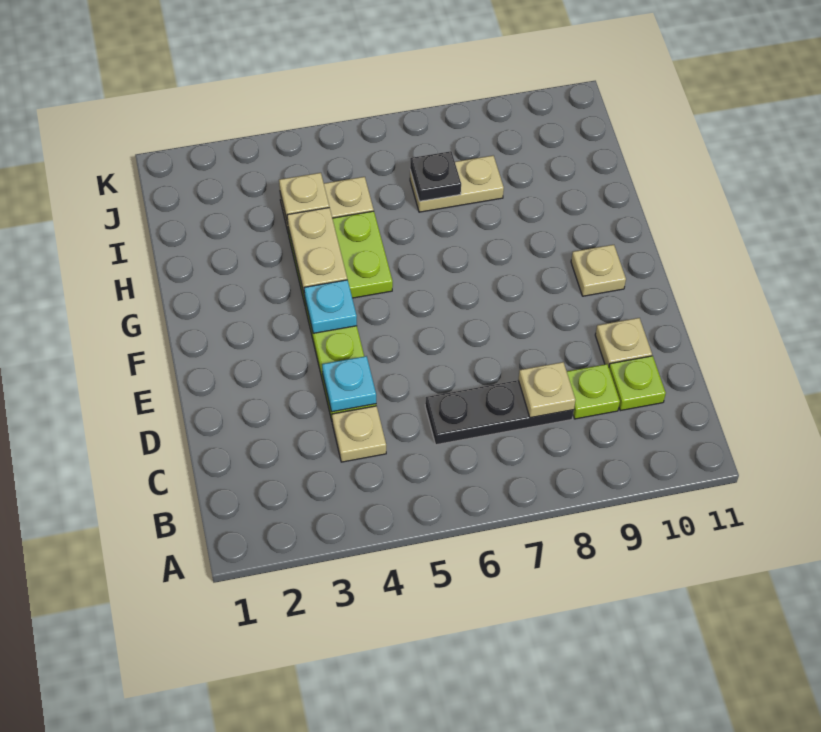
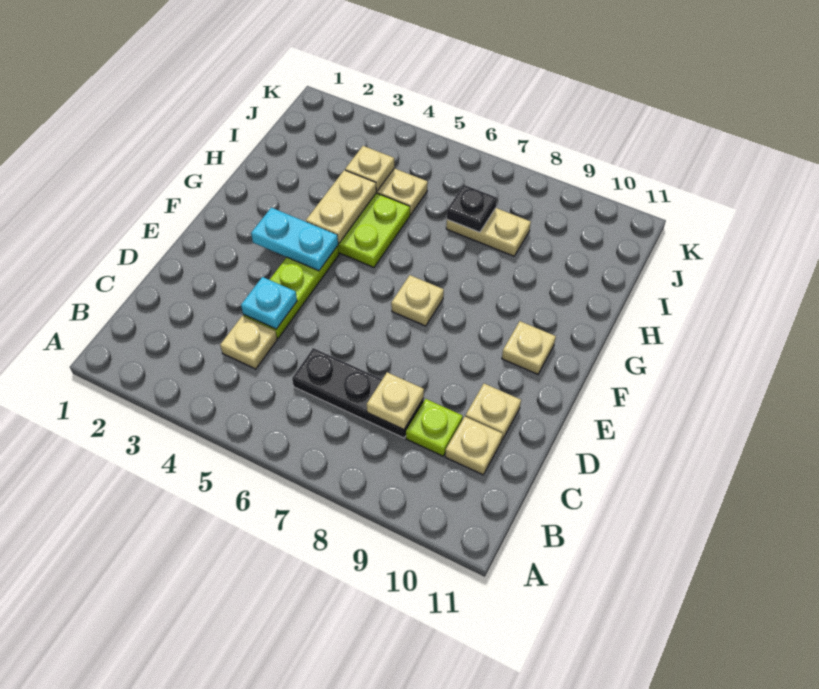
lime 1x1 plate [609,356,666,411] -> tan 1x1 plate [445,417,503,475]
cyan 1x1 plate [304,280,357,333] -> cyan 1x2 plate [251,208,338,271]
none -> tan 1x1 plate [391,275,444,326]

